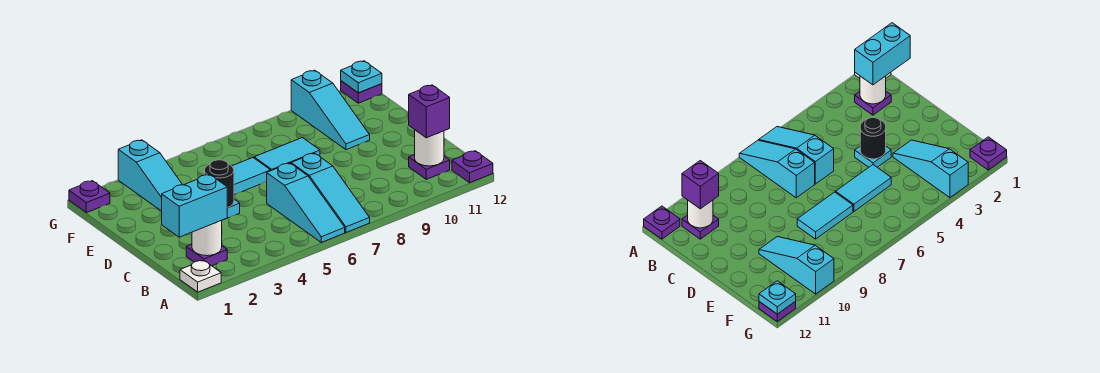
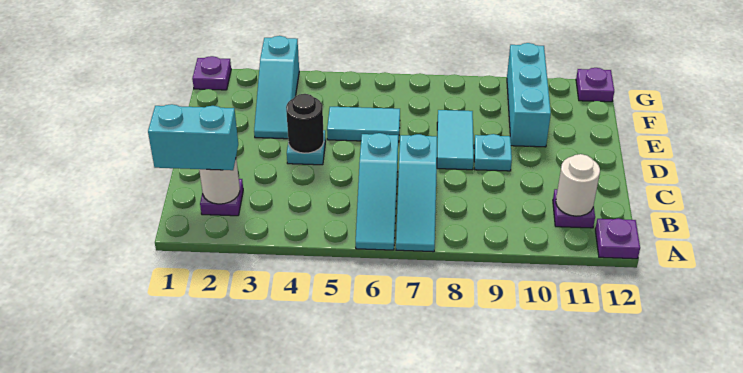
white 1x1 plate [180,260,221,292] -> none
purple 1x1 brick [409,85,450,138] -> none
cyan 1x2 tile [254,138,320,171] -> cyan 1x2 tile turned to [437,110,474,170]
cyan 1x3 slope [291,70,370,150] -> cyan 1x3 brick [507,43,551,147]
cyan 1x1 plate [341,61,382,93] -> cyan 1x1 plate moved to [474,134,512,171]

